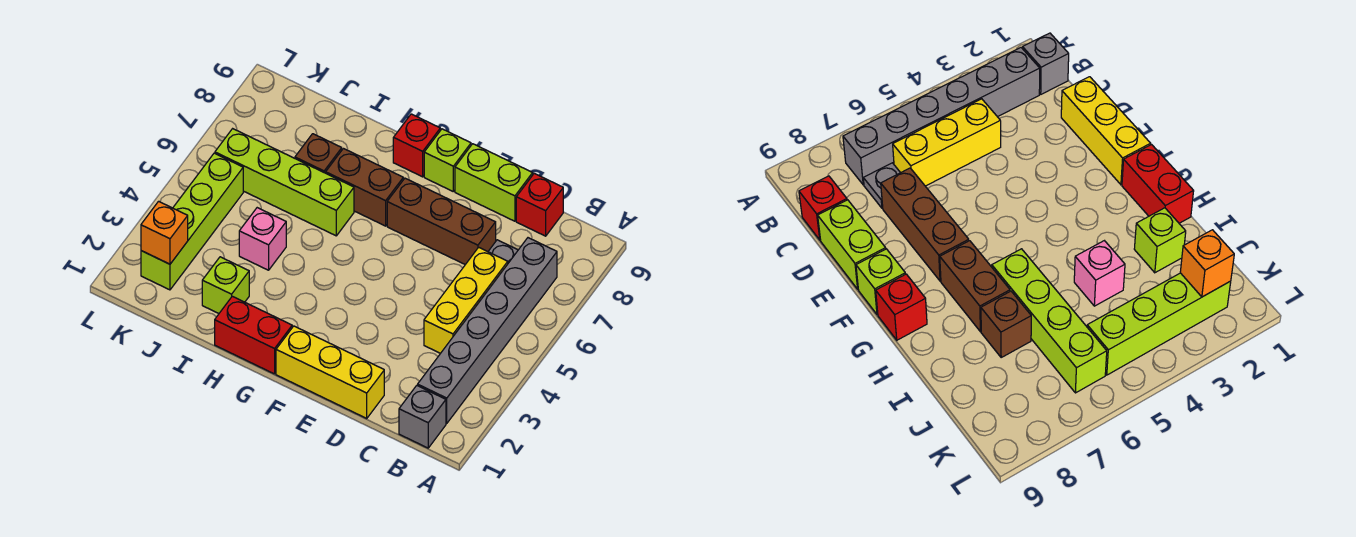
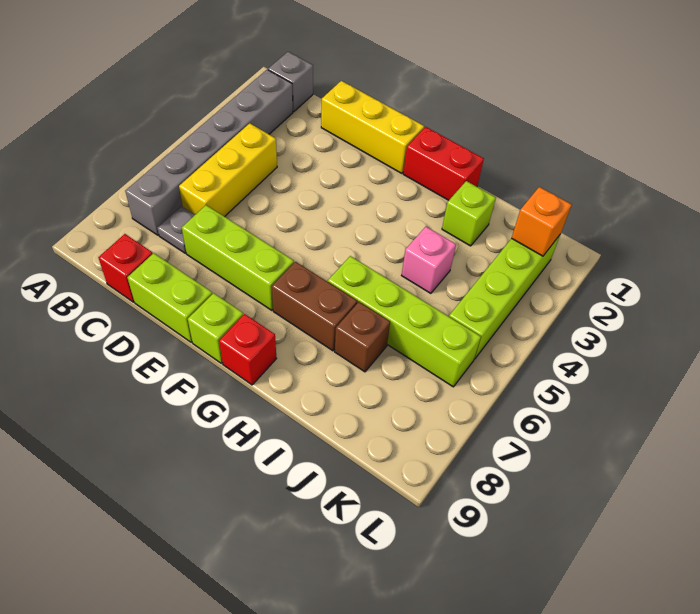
brown 1x3 brick [387,178,496,265] -> lime 1x3 brick [182,205,294,310]

